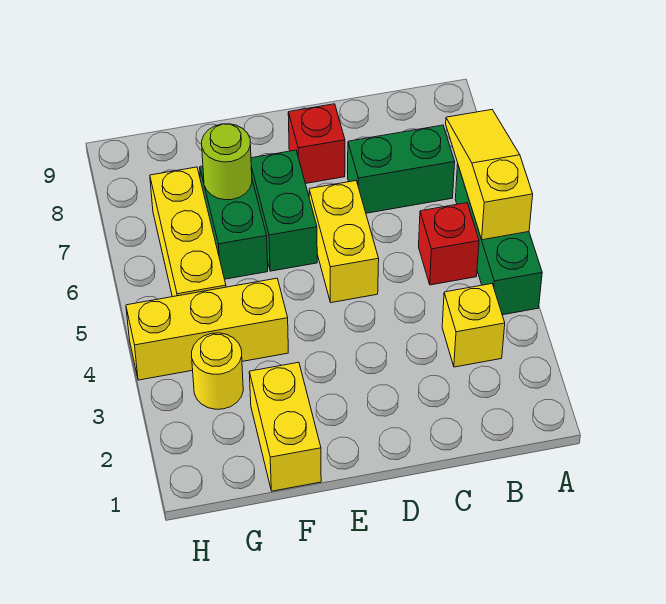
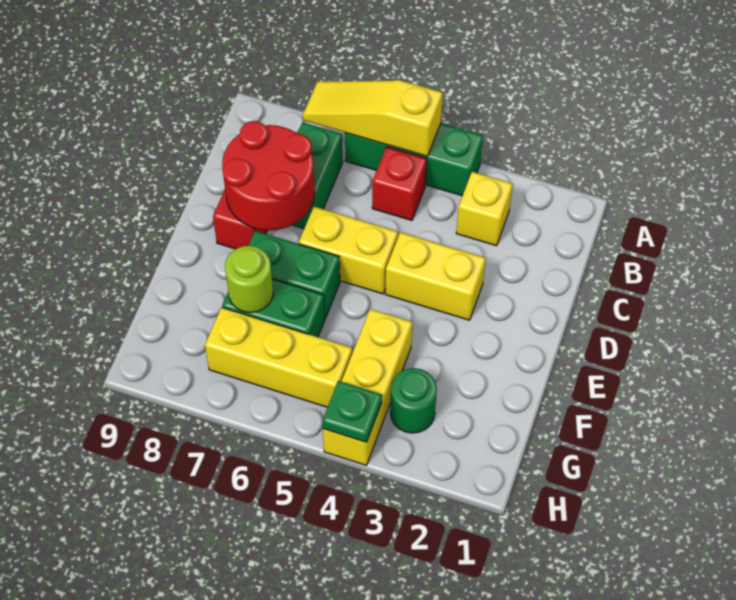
none -> red 2x2 round brick [222,121,315,230]
yellow 1x2 brick [249,362,321,491] -> yellow 1x2 brick moved to [386,232,486,320]
yellow 1x1 round brick [192,333,243,409] -> green 1x1 round brick [390,368,437,433]
none -> green 1x1 plate [322,381,382,442]

